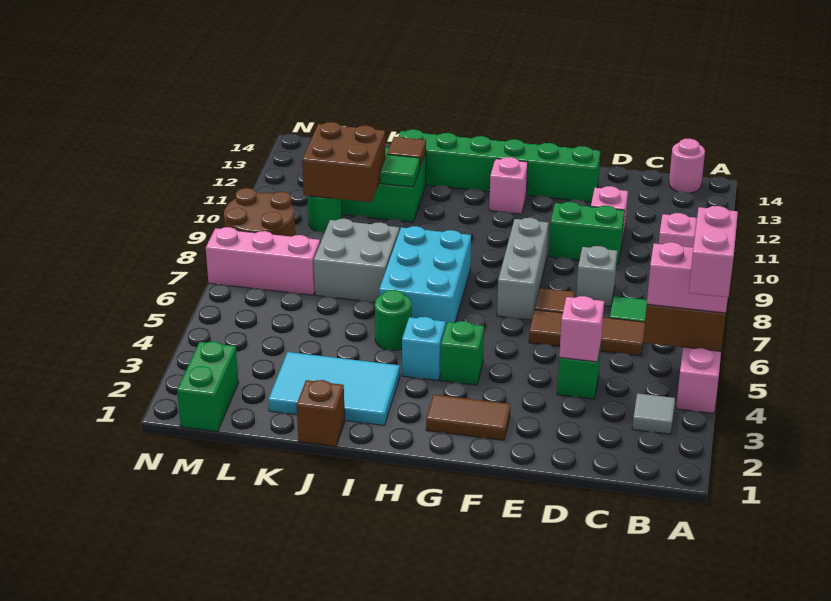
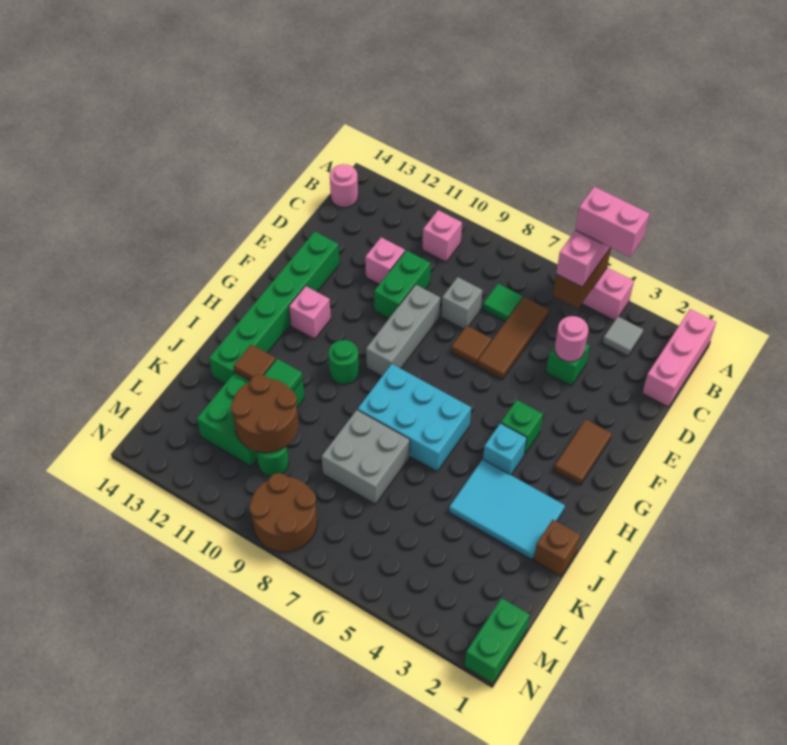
pink 1x1 brick [559,296,604,362] -> pink 1x1 round brick [555,316,588,362]
grey 1x3 brick [497,218,549,320] -> grey 1x3 brick turned to [366,285,440,376]
cyan 2x3 tile [268,352,400,425] -> cyan 2x3 tile turned to [449,459,565,559]
green 1x1 round brick [375,290,411,350] -> green 1x1 round brick moved to [328,340,359,384]
brown 2x2 brick [302,122,385,202] -> brown 2x2 round brick [231,374,299,453]
pink 1x3 brick [206,227,320,295] -> pink 1x3 brick moved to [642,309,716,407]
green 1x2 brick [177,341,239,432] -> green 1x2 brick turned to [465,598,530,684]

